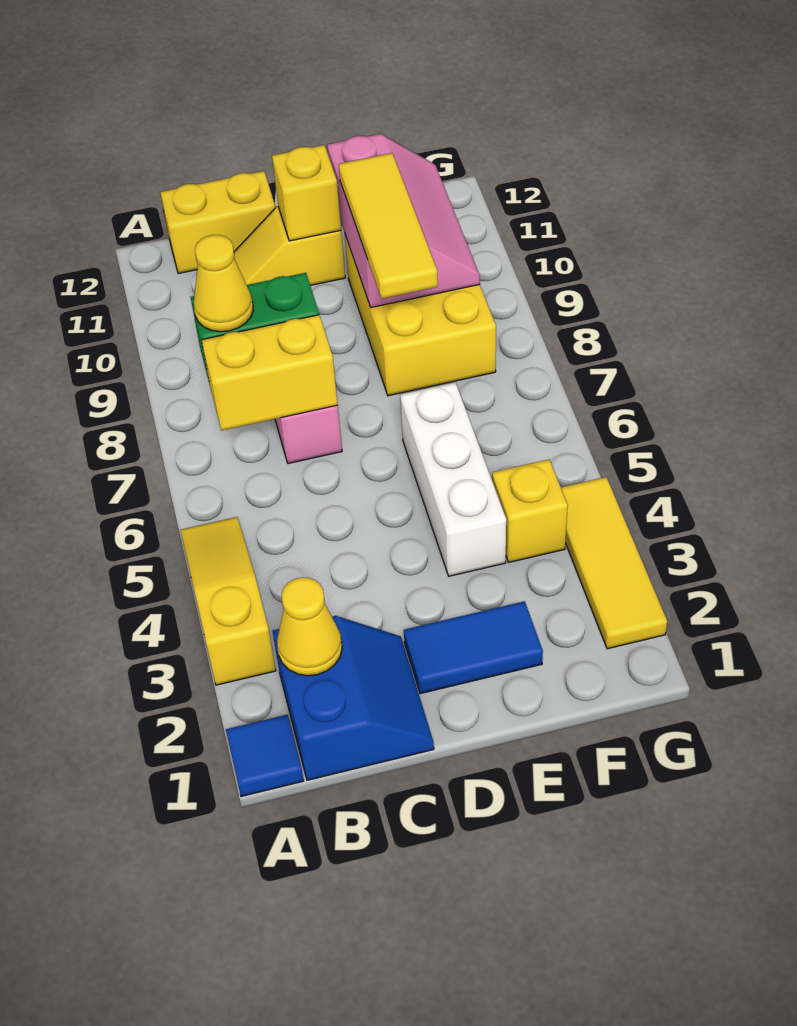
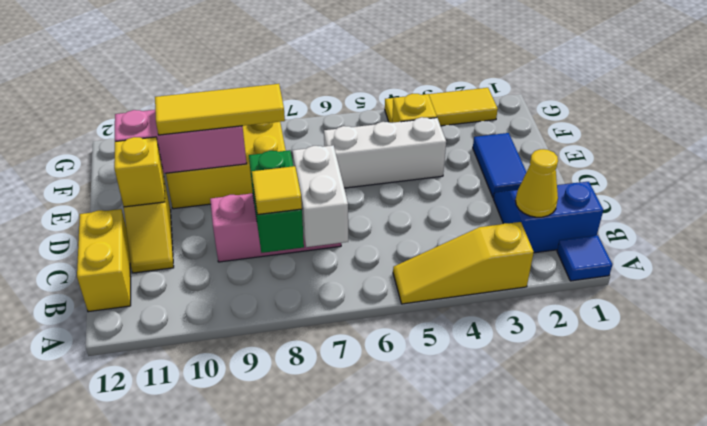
yellow 1x2 brick [202,315,338,431] -> white 1x2 brick [293,145,348,247]
yellow 1x1 cone [194,235,253,332] -> yellow 1x1 tile [252,166,302,215]

